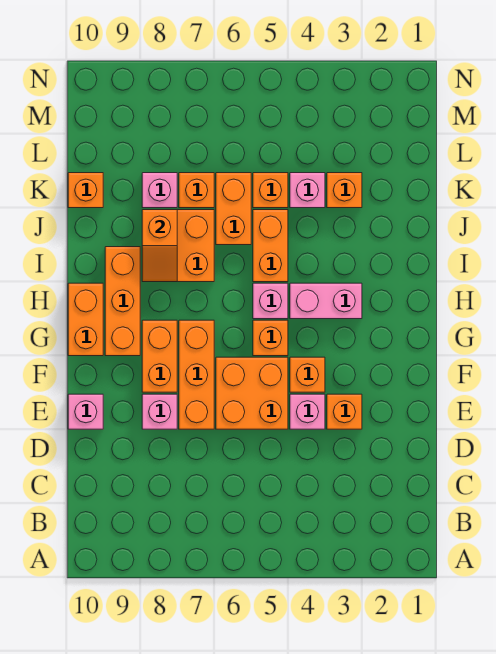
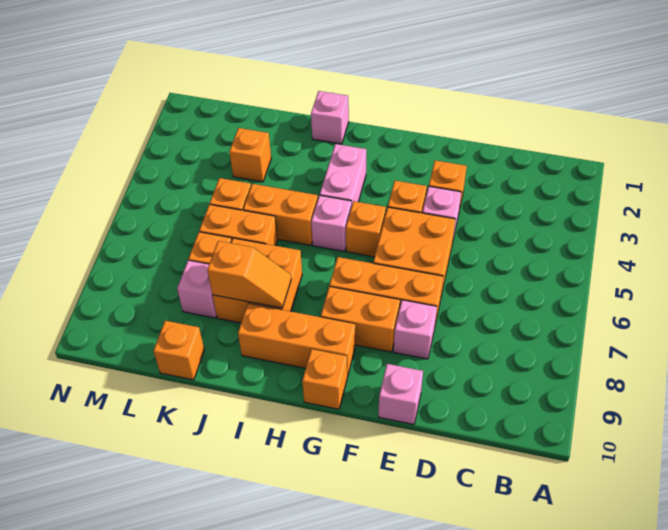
orange 1x2 brick [68,283,103,356] -> orange 1x1 brick [302,349,347,409]
pink 1x1 brick [290,173,325,208] -> pink 1x1 brick moved to [311,91,349,144]

